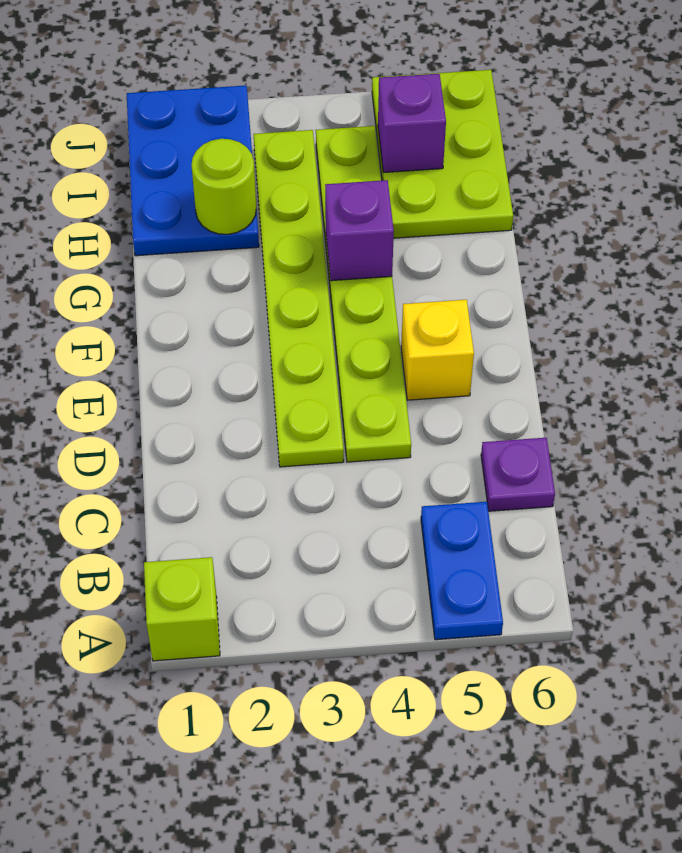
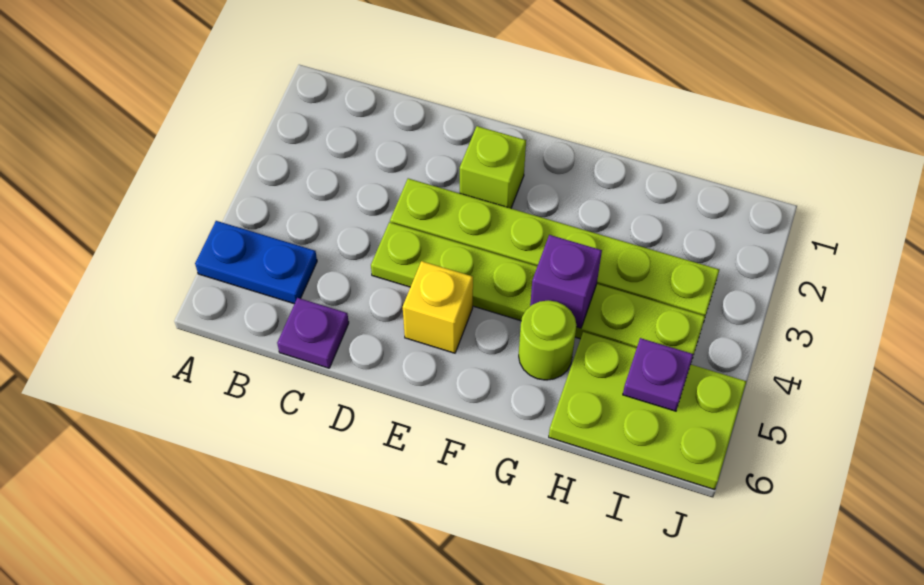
lime 1x1 brick [144,557,220,661] -> lime 1x1 brick moved to [460,126,526,208]
blue 2x3 plate [127,86,259,256] -> none
lime 1x1 round brick [191,139,256,234] -> lime 1x1 round brick moved to [519,300,577,380]
purple 1x1 brick [378,74,446,173] -> purple 1x1 plate [623,338,694,411]

